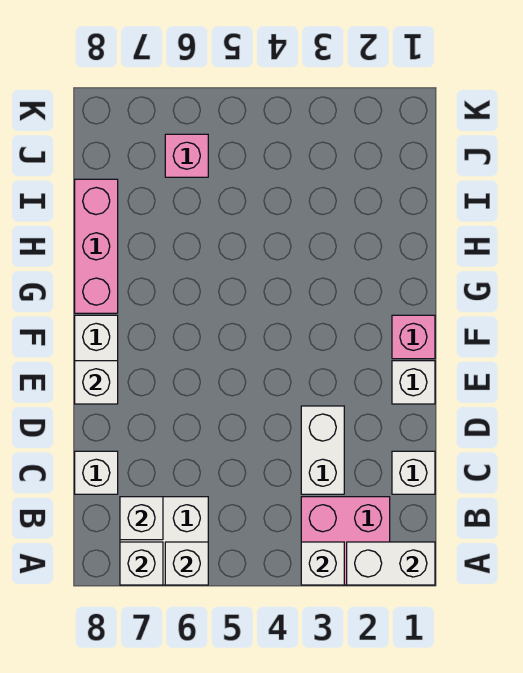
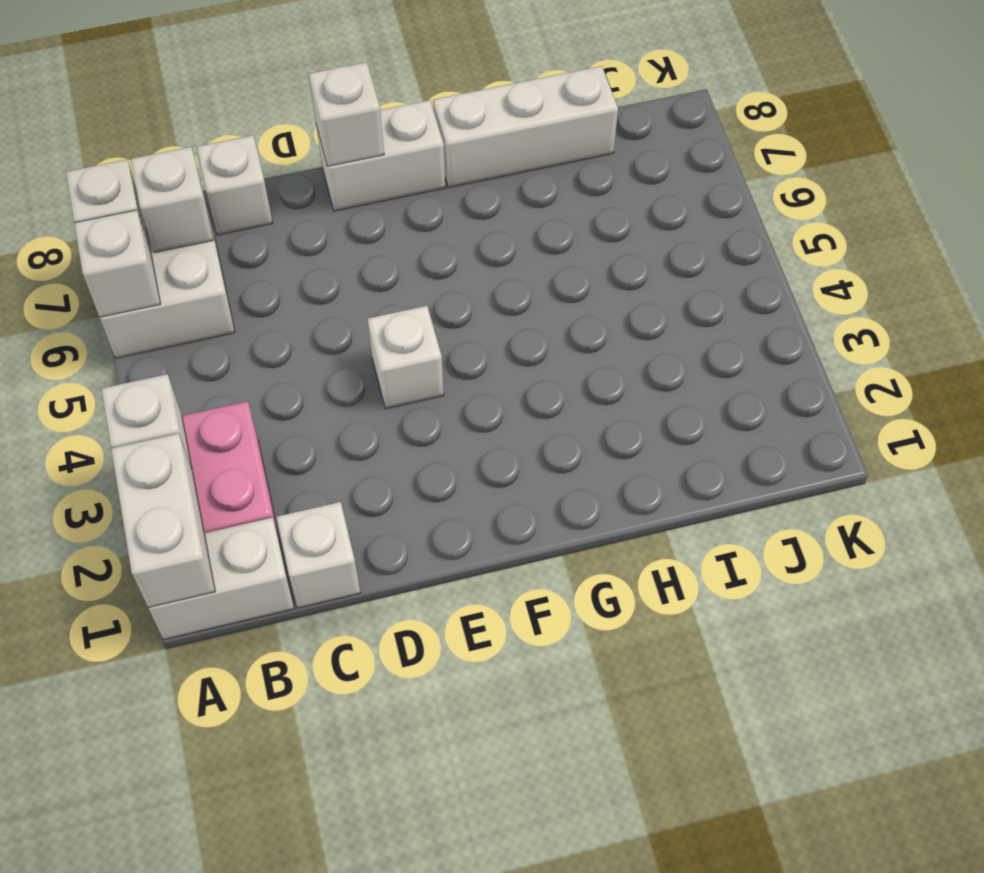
white 1x2 brick [301,406,344,494] -> white 1x2 brick moved to [149,517,294,640]
white 1x1 brick [392,361,435,404] -> white 1x1 brick moved to [367,306,444,409]
pink 1x1 brick [392,315,435,359] -> none
pink 1x3 brick [75,179,118,313] -> white 1x3 brick [433,66,618,187]
pink 1x1 brick [165,134,208,177] -> none

